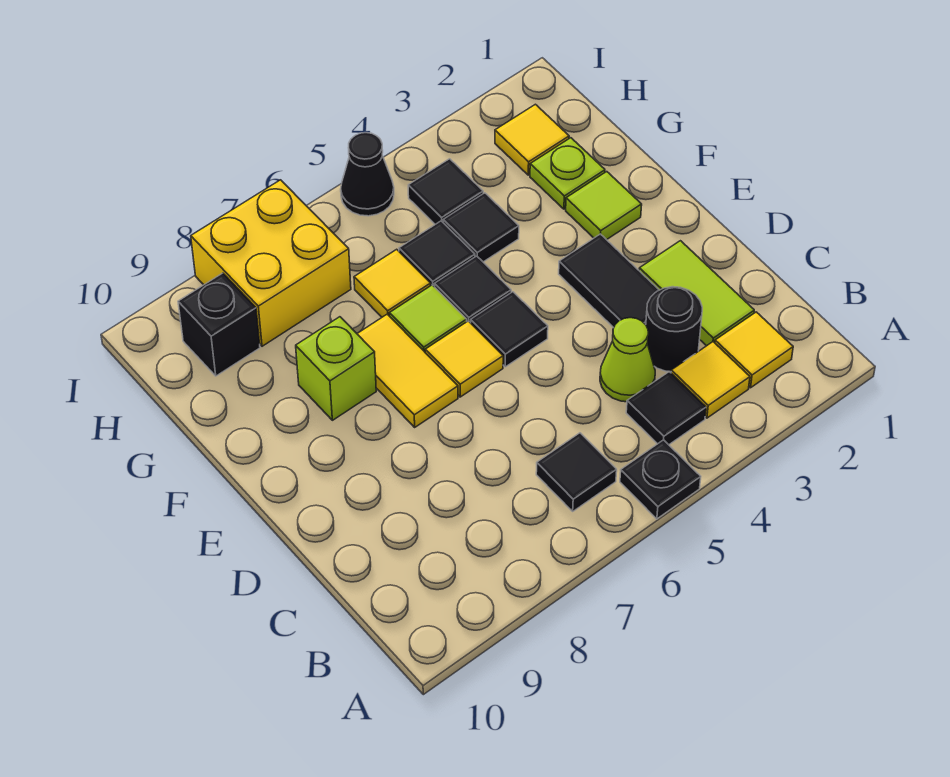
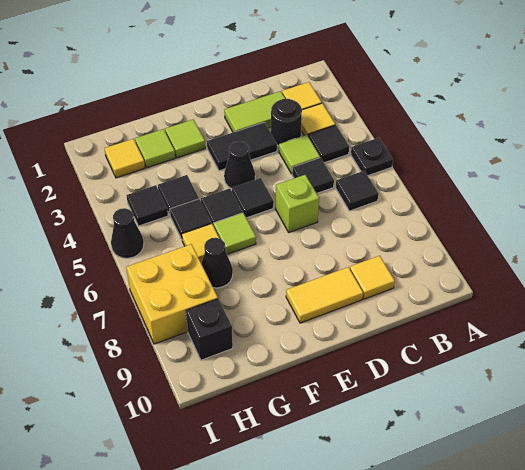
lime 1x1 cone [600,318,655,402] -> lime 1x1 tile [279,135,320,174]
none -> black 1x1 tile [292,158,334,193]
none -> black 1x1 cone [224,141,255,189]
yellow 1x1 tile [425,321,503,397] -> yellow 1x1 tile moved to [350,256,395,299]
yellow 1x2 tile [357,314,458,427] -> yellow 1x2 tile moved to [286,267,363,323]
lime 1x1 brick [296,317,376,420] -> lime 1x1 brick moved to [276,175,319,232]
lime 1x1 plate [530,138,605,209] -> lime 1x1 tile [135,129,175,168]
none -> black 1x1 cone [201,238,233,288]

